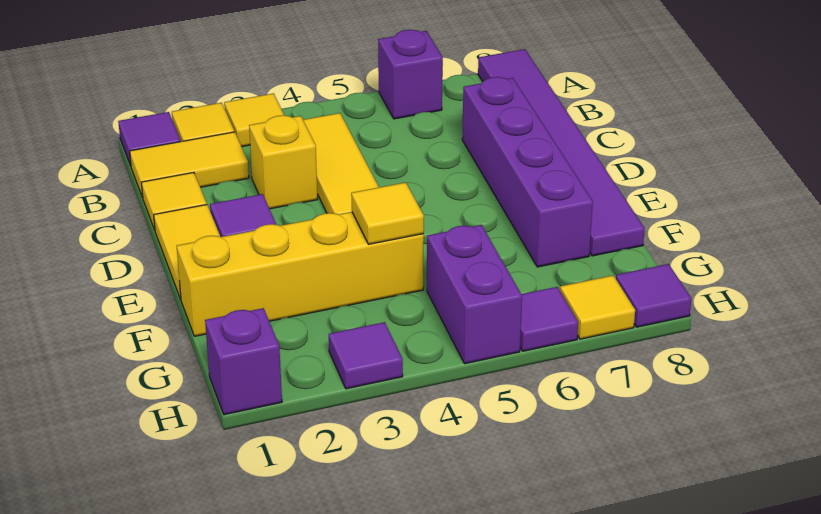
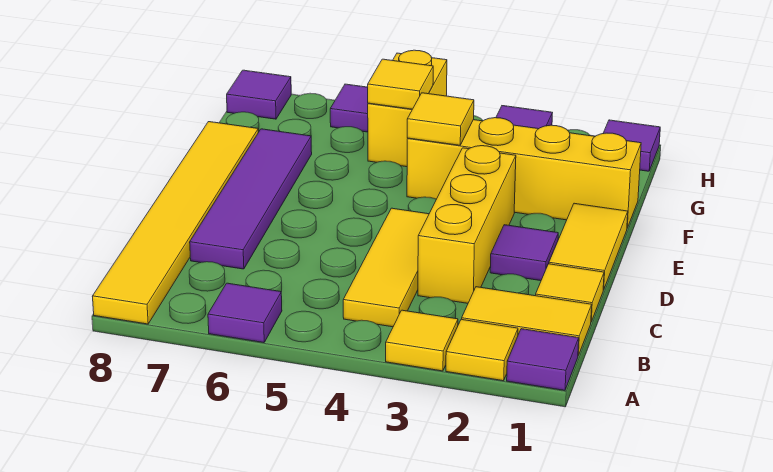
purple 1x1 brick [378,30,443,119] -> purple 1x1 tile [208,283,282,343]
purple 1x6 tile [478,49,645,256] -> yellow 1x6 tile [92,122,258,324]
yellow 1x1 brick [249,115,317,209] -> yellow 1x3 brick [418,146,516,303]
purple 1x4 brick [462,77,593,267] -> purple 1x4 tile [190,129,312,269]
purple 1x2 brick [427,225,522,364] -> yellow 1x2 brick [368,50,447,167]
purple 1x1 brick [205,308,282,415] -> purple 1x1 tile [603,120,660,171]
yellow 1x1 tile [560,275,635,339] -> yellow 1x1 tile moved to [368,59,433,109]

